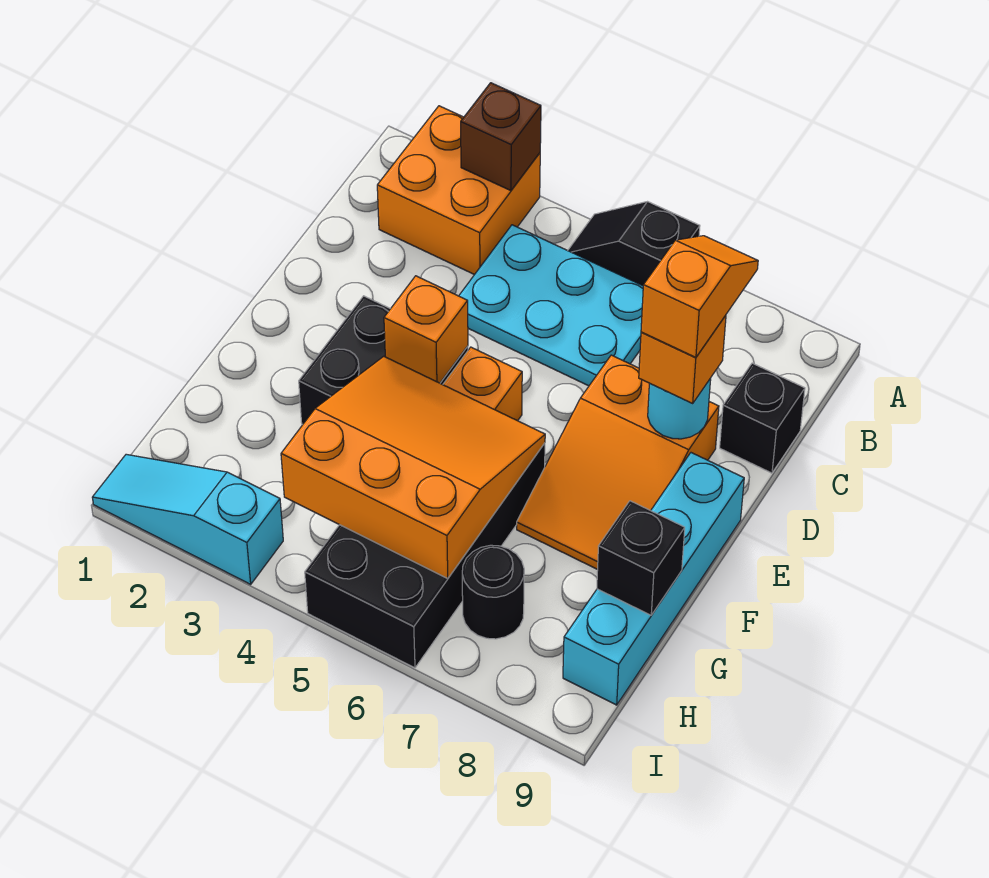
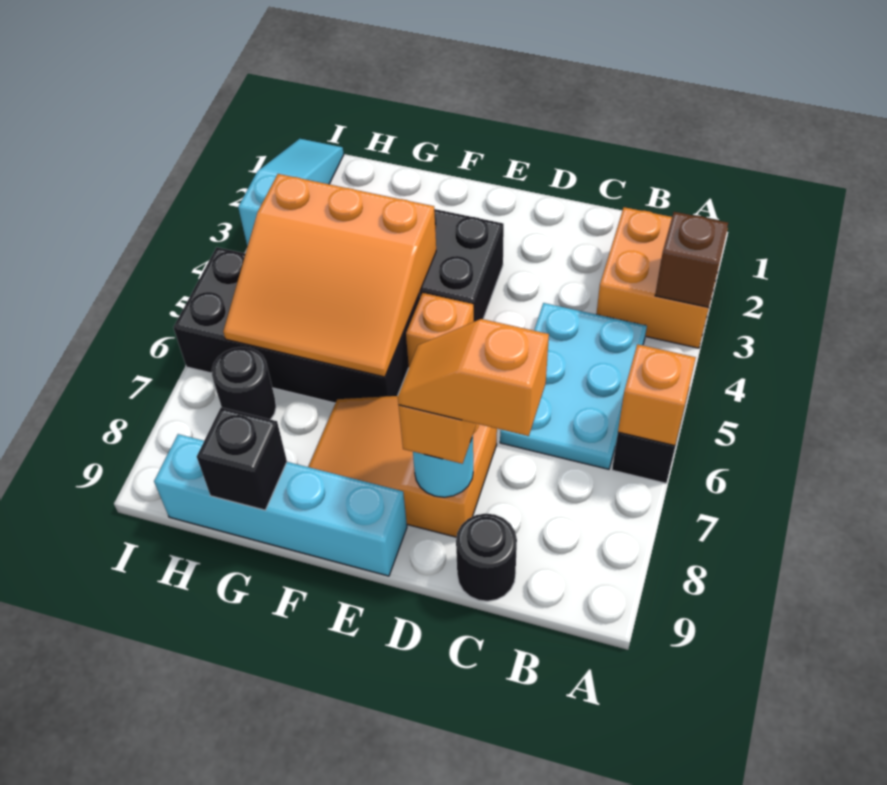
orange 1x2 slope [641,236,758,357] -> orange 1x2 slope turned to [398,319,549,436]
black 1x1 brick [720,363,805,473] -> black 1x1 round brick [456,514,517,601]
orange 1x1 brick [384,276,468,383] -> orange 1x1 brick moved to [618,344,696,446]
orange 3x3 slope [281,356,545,578] -> orange 3x3 slope turned to [223,174,436,377]

